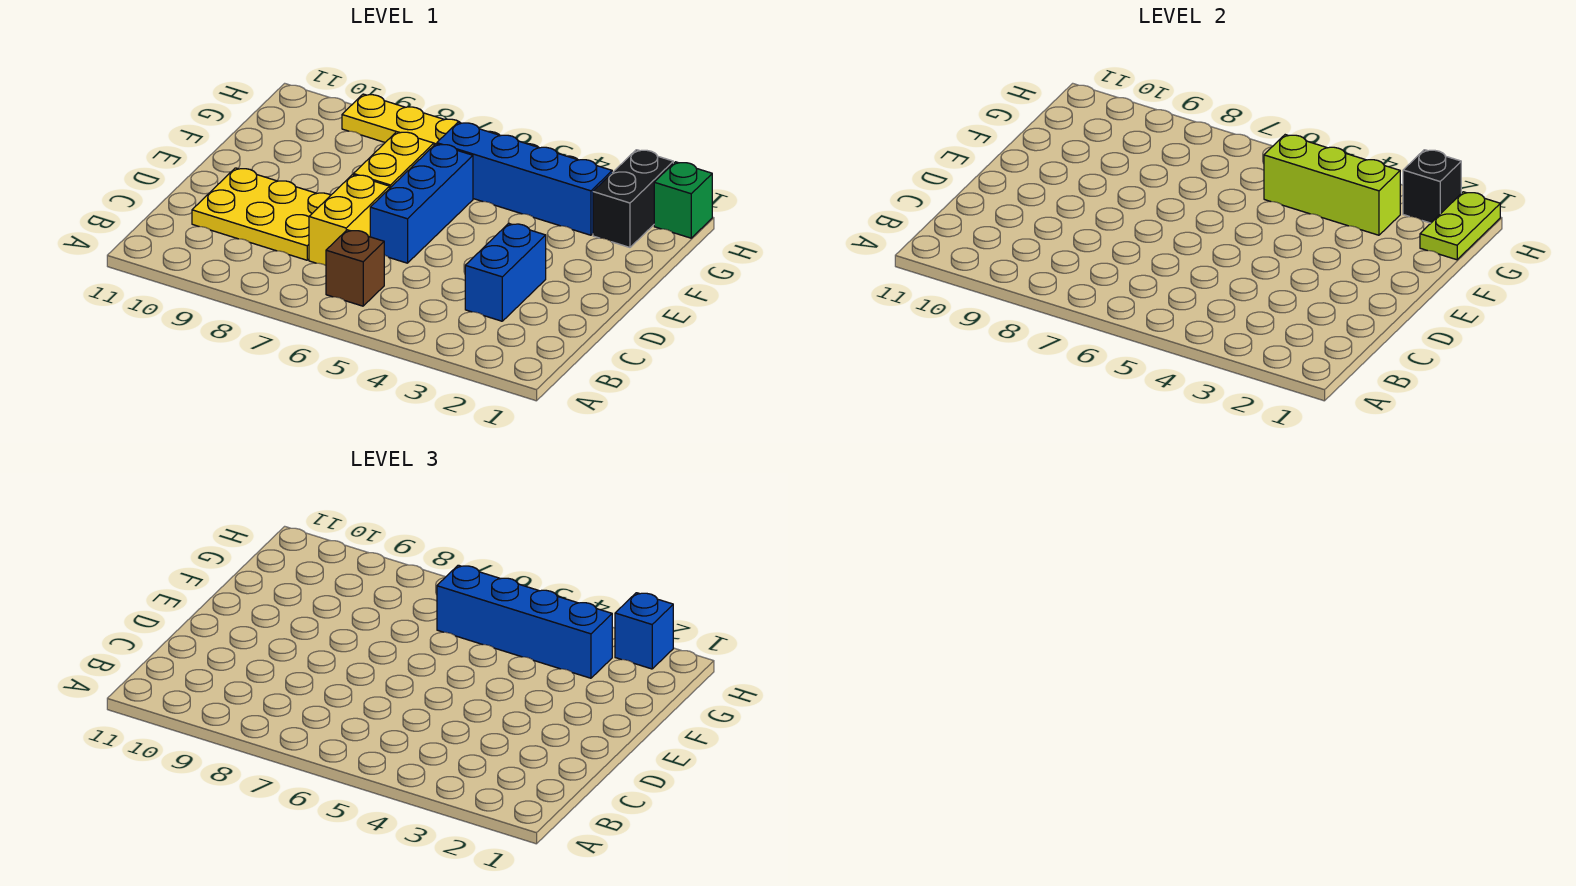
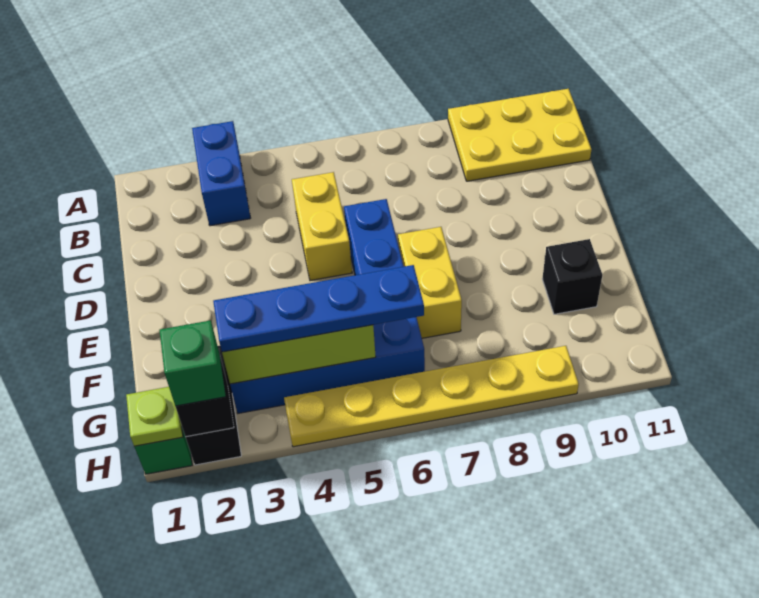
brown 1x1 brick [326,230,384,306] -> none
blue 1x2 brick [465,223,546,321] -> blue 1x2 brick moved to [192,121,250,226]
yellow 1x2 brick [309,175,390,265] -> yellow 1x2 brick moved to [292,172,352,281]
yellow 2x3 plate [192,168,331,260] -> yellow 2x3 plate moved to [448,89,591,181]
none -> black 1x1 brick [542,239,602,314]
lime 1x2 plate [1420,192,1500,260] -> lime 1x1 plate [126,387,183,446]
blue 1x4 brick [437,565,612,678] -> blue 1x4 plate [213,265,424,352]
blue 1x1 brick [615,593,673,669] -> green 1x1 brick [160,320,226,406]

